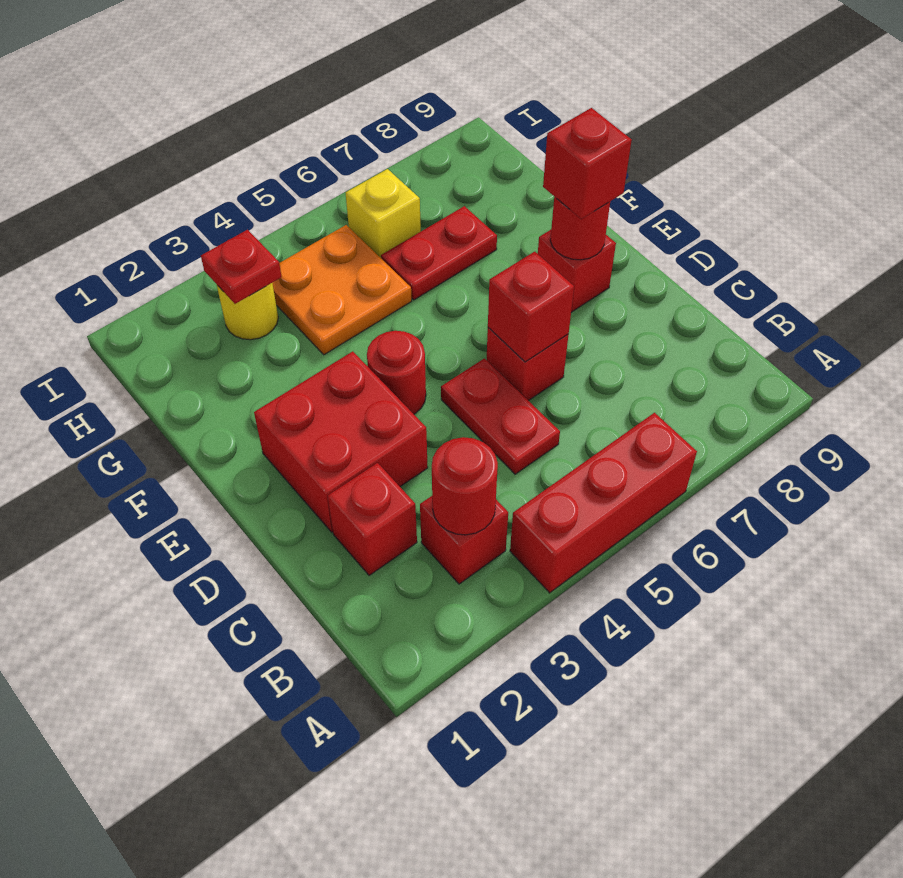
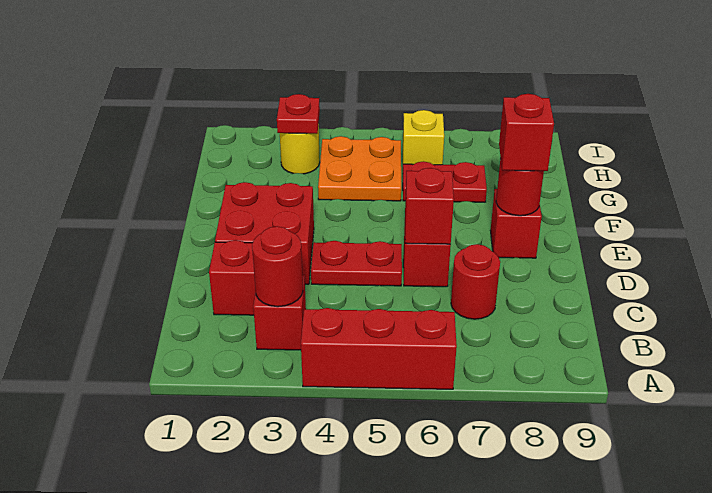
red 1x2 plate [441,358,560,474] -> red 1x2 plate turned to [311,241,402,286]
red 1x1 round brick [367,331,426,414] -> red 1x1 round brick moved to [451,244,500,319]

